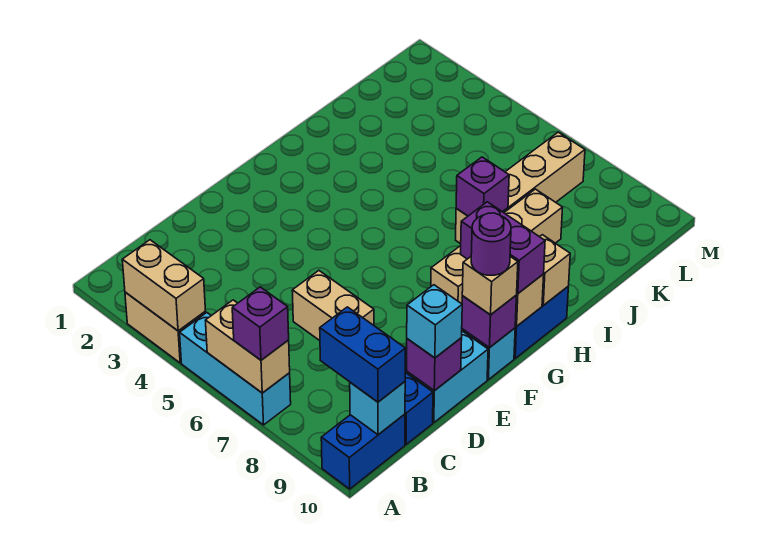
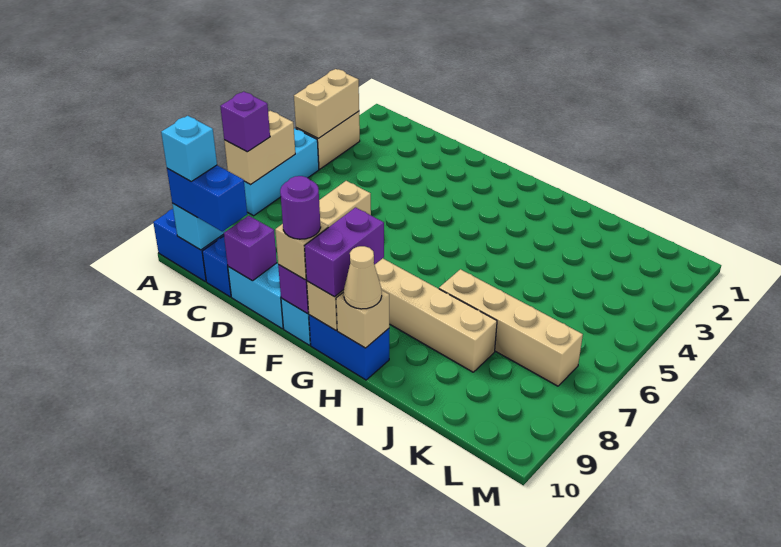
blue 1x2 brick [320,307,405,402] -> blue 1x2 brick turned to [167,165,247,231]
cyan 1x1 brick [407,285,462,358] -> cyan 1x1 brick moved to [161,116,217,181]
none -> tan 1x1 cone [344,246,382,309]
purple 1x1 brick [456,157,509,216] -> none

